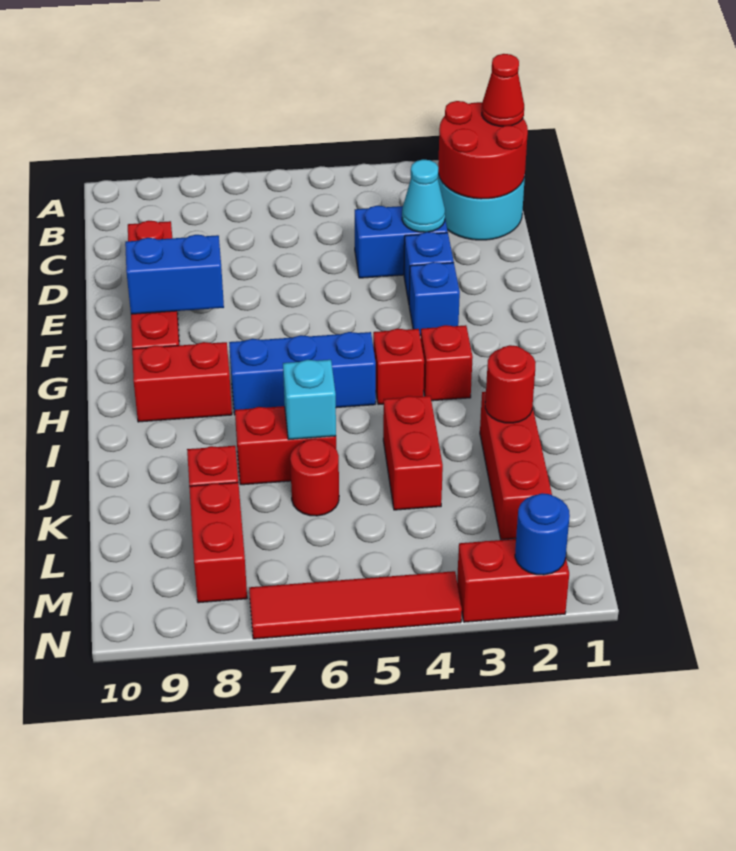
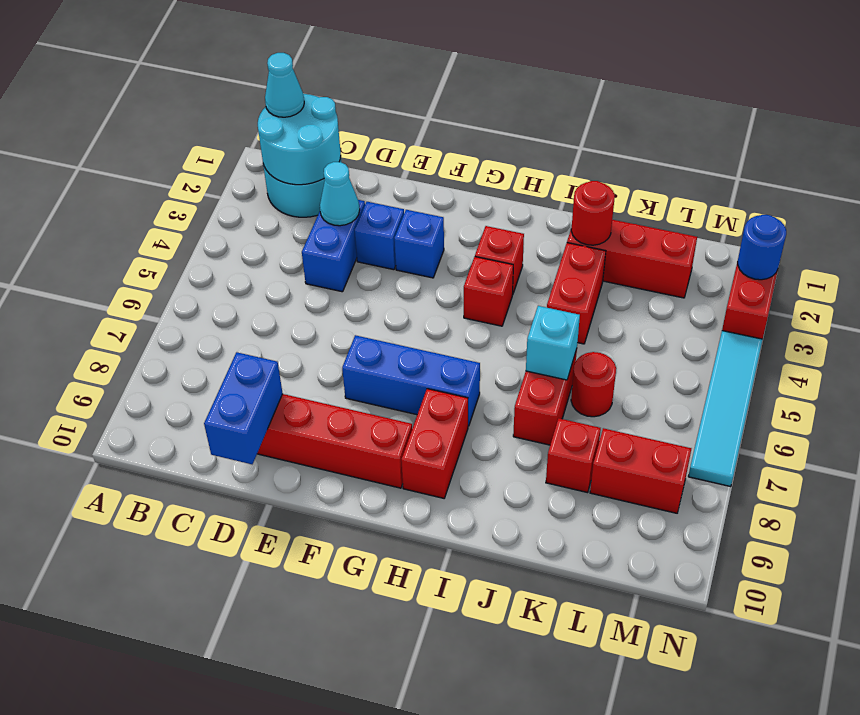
red 2x2 round brick [438,101,528,199] -> cyan 2x2 round brick [258,94,341,185]
red 1x1 cone [482,54,524,126] -> cyan 1x1 cone [265,53,304,117]
blue 1x2 brick [125,235,224,314] -> blue 1x2 brick moved to [204,352,283,464]
blue 1x3 brick [229,332,376,415] -> blue 1x3 brick turned to [342,335,480,426]
red 1x2 brick [383,396,443,510] -> red 1x2 brick turned to [547,243,606,344]
red 1x4 tile [249,571,462,639] -> cyan 1x4 tile [688,331,763,487]

